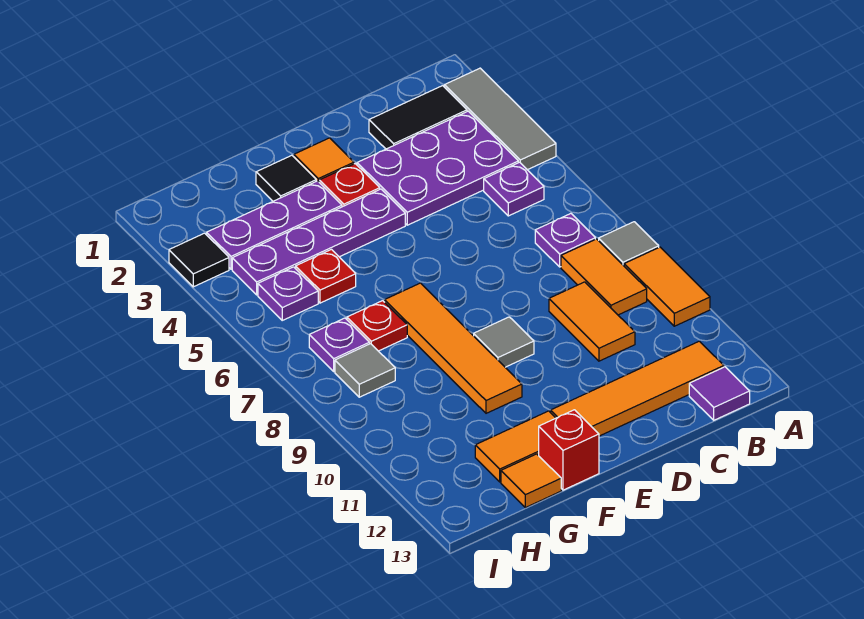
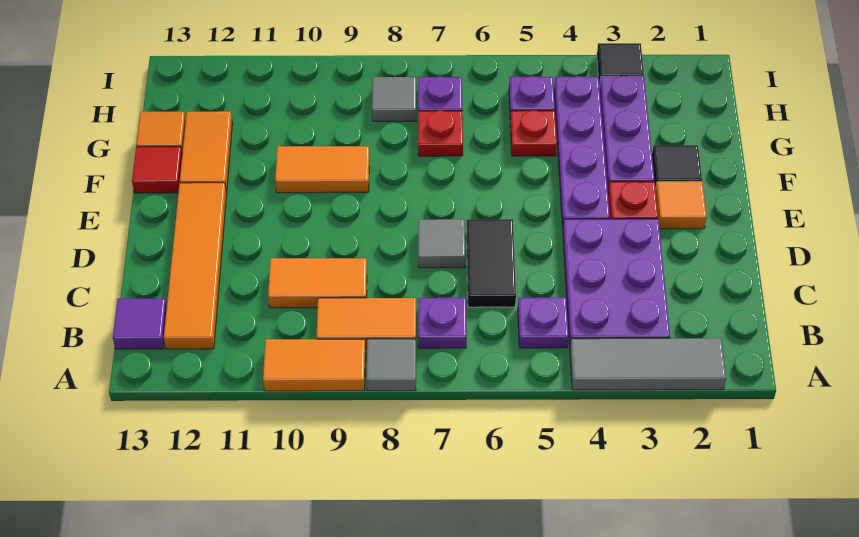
black 1x2 tile [369,86,467,149] -> black 1x2 tile moved to [466,219,516,307]
grey 1x1 tile [474,317,534,367] -> grey 1x1 tile moved to [418,219,465,268]
orange 1x4 tile [385,283,522,413] -> orange 1x2 tile [275,146,369,193]
red 1x1 brick [539,410,599,490] -> red 1x1 tile [132,147,182,193]

